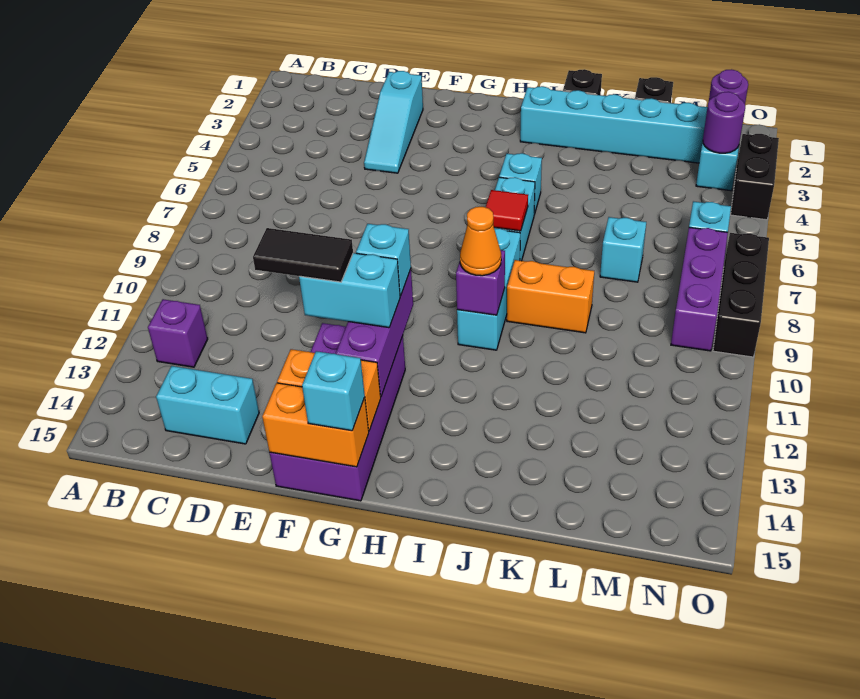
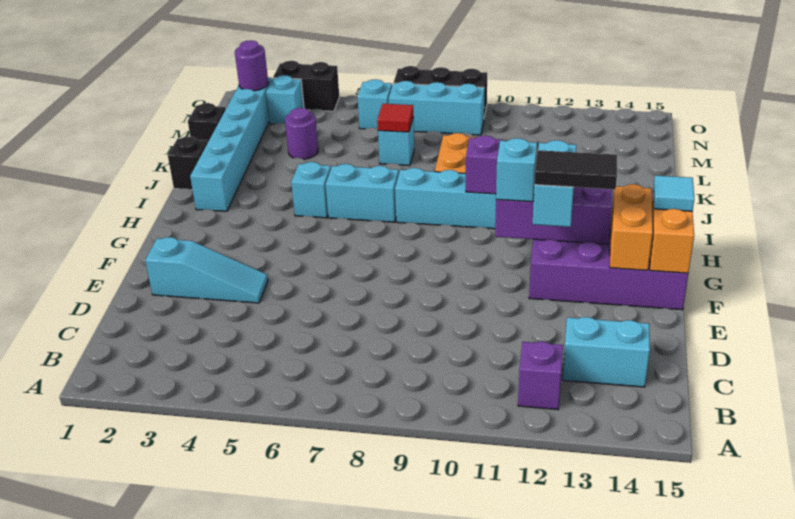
cyan 1x2 brick [156,366,259,444] -> cyan 1x2 brick turned to [563,317,650,387]
black 1x2 tile [253,228,353,282] -> black 1x2 tile turned to [534,150,617,189]
cyan 1x1 brick [302,351,365,431] -> cyan 1x1 tile [653,176,694,211]
red 1x1 tile [486,190,528,231] -> red 1x1 tile moved to [377,104,413,132]
orange 1x1 cone [460,207,501,276] -> none
purple 1x1 round brick [703,92,745,153] -> purple 1x1 round brick moved to [285,108,318,159]
purple 1x3 brick [671,227,728,351] -> cyan 1x3 brick [389,81,484,135]

